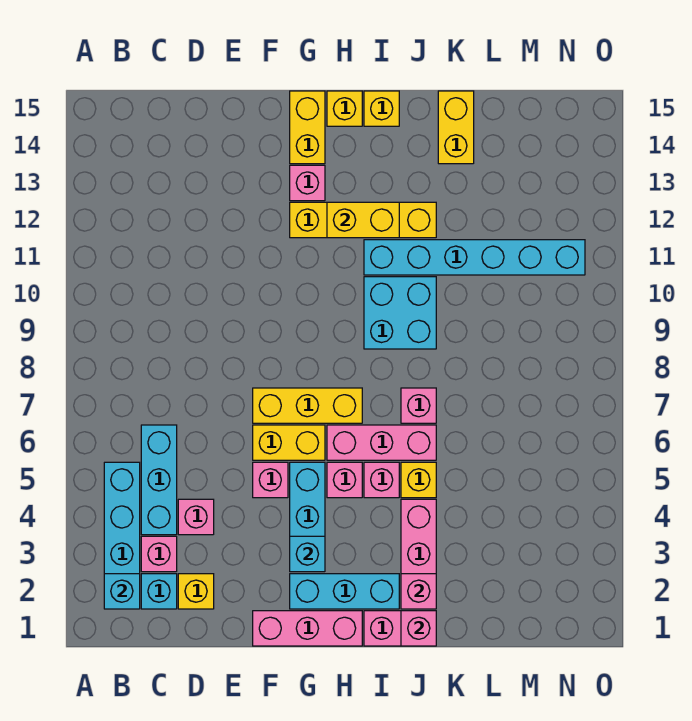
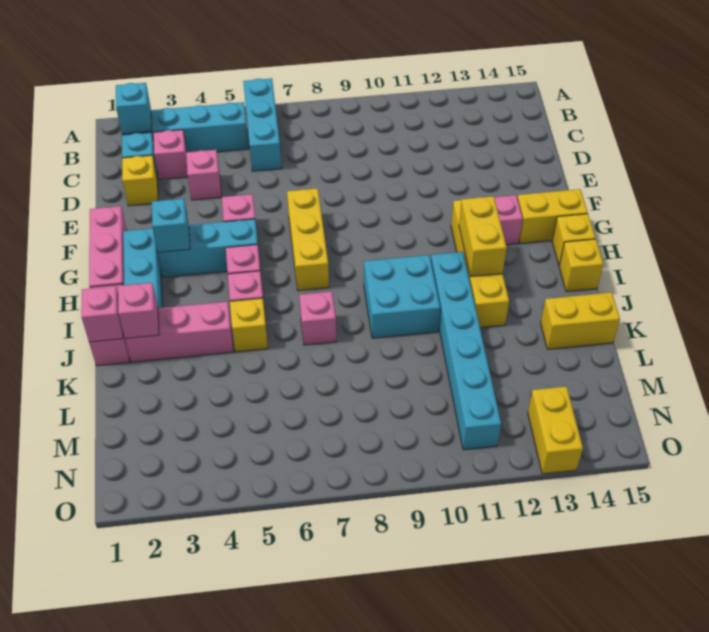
cyan 1x3 brick [141,425,177,535] -> cyan 1x3 brick turned to [243,78,281,171]
yellow 1x2 brick [253,425,325,460] -> yellow 1x2 brick moved to [528,386,583,474]
pink 1x3 brick [327,425,436,460] -> none

